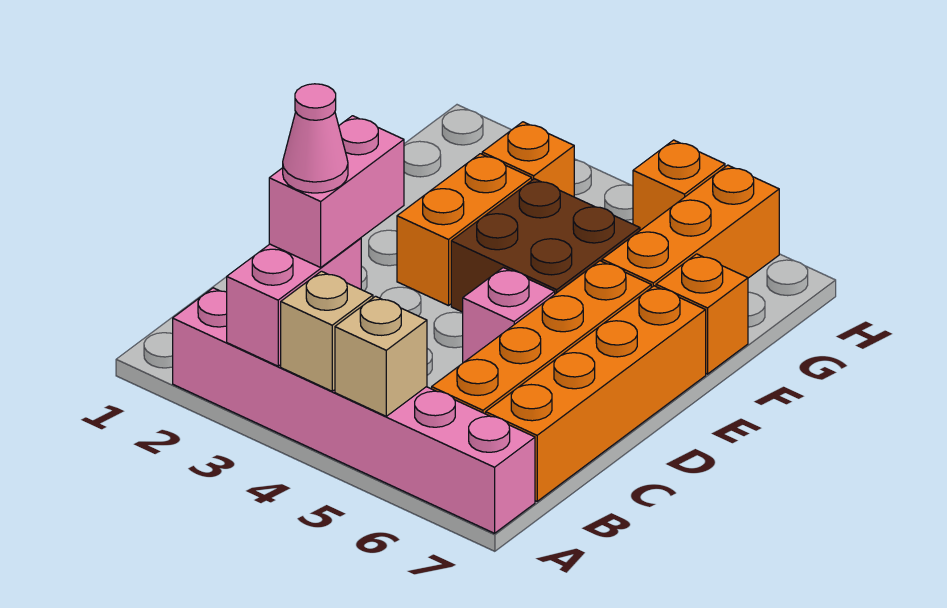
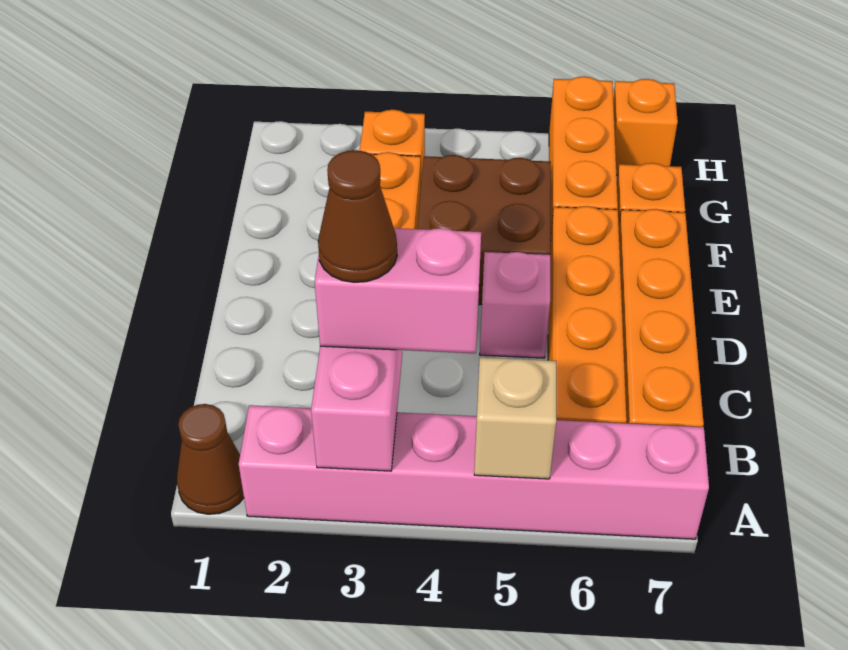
none -> brown 1x1 cone [177,404,244,514]
tan 1x1 brick [281,271,373,391] -> none
pink 1x2 brick [269,116,404,267] -> pink 1x2 brick turned to [315,228,481,353]
pink 1x1 cone [283,84,348,193] -> brown 1x1 cone [318,150,397,282]
orange 1x1 brick [633,140,725,230] -> orange 1x1 brick moved to [613,79,678,175]

